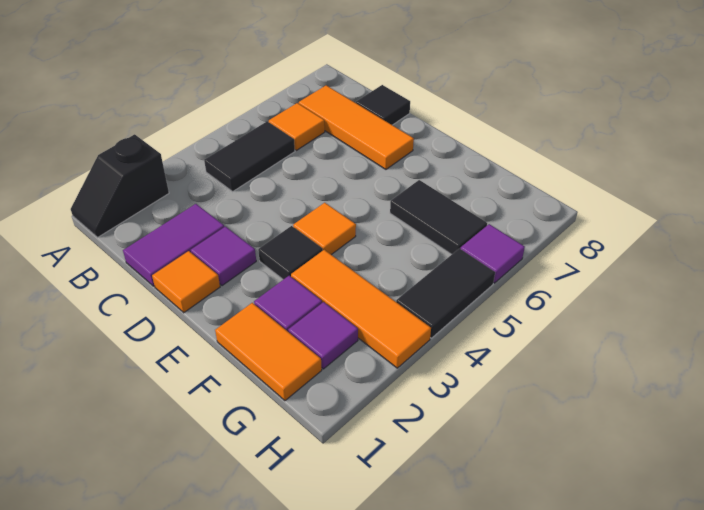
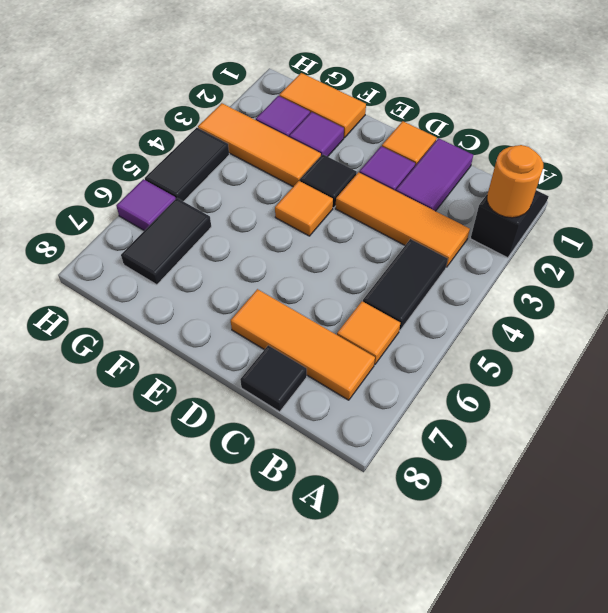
none -> orange 1x1 round brick [487,145,543,218]
none -> orange 1x3 tile [336,172,470,267]
black 1x2 tile [390,180,487,254] -> black 1x2 tile turned to [121,198,211,285]

